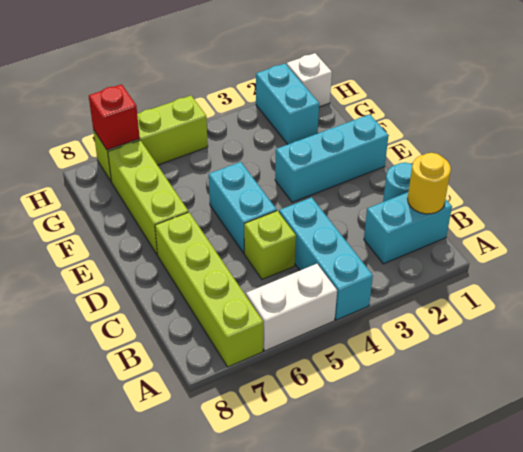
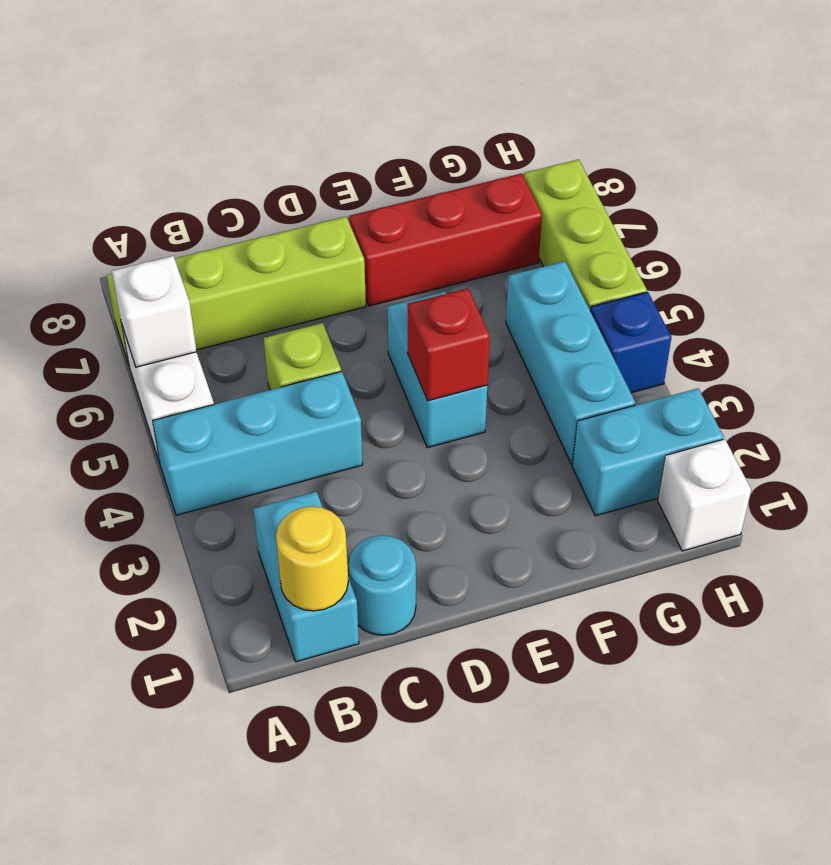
none -> white 1x1 brick [112,256,196,367]
cyan 1x2 brick [209,162,277,253] -> cyan 1x2 brick turned to [388,292,487,448]
cyan 1x3 brick [275,114,389,202] -> cyan 1x3 brick moved to [506,261,635,464]
lime 1x3 brick [108,140,188,255] -> red 1x3 brick [349,174,542,306]
none -> blue 1x1 brick [591,292,671,393]
red 1x1 brick [89,84,140,150] -> red 1x1 brick moved to [407,288,490,401]

